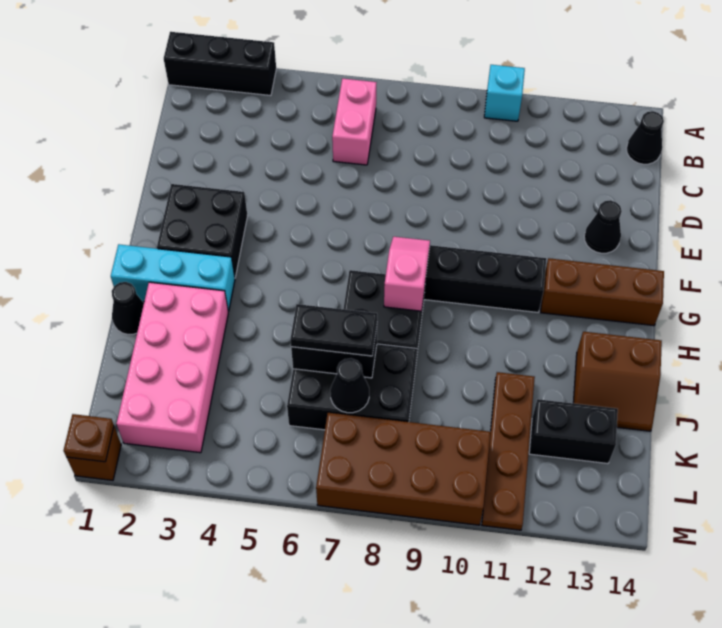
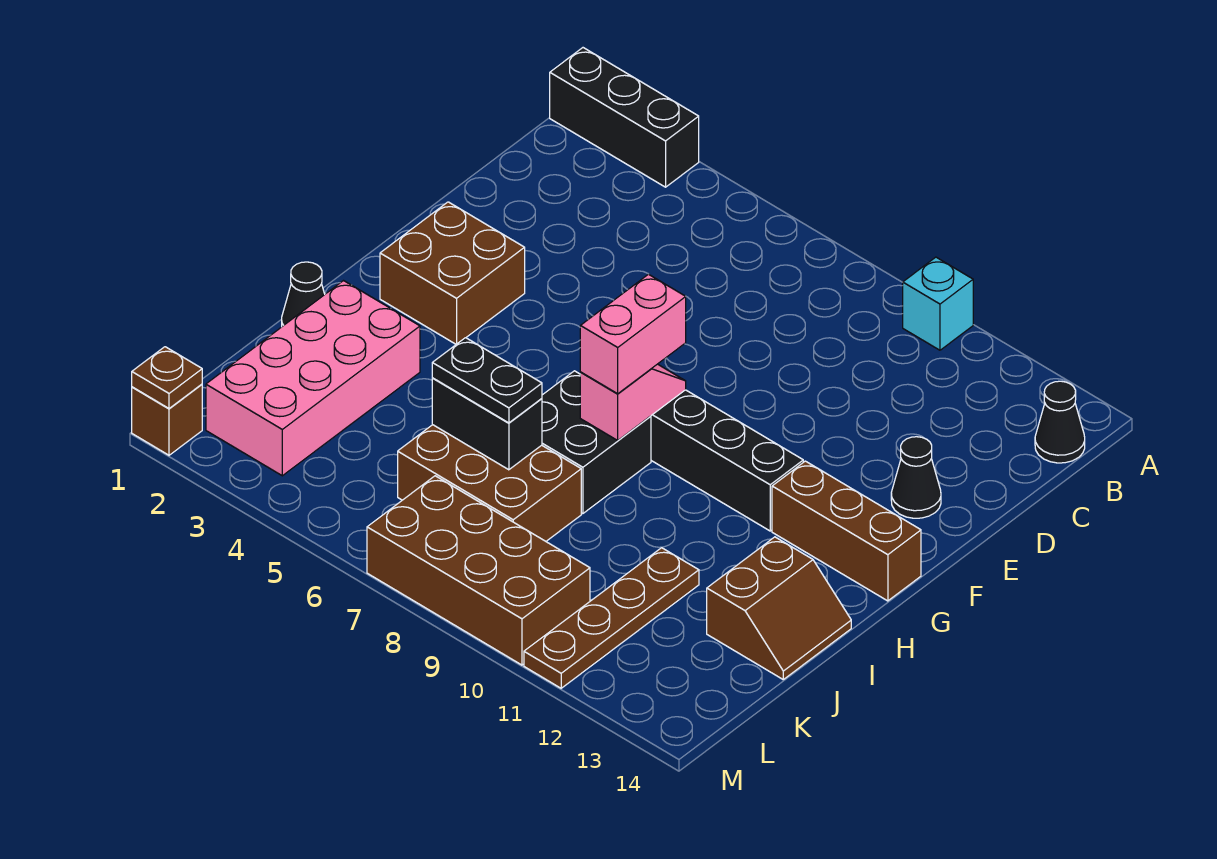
pink 1x2 brick [332,79,377,165] -> pink 1x2 brick moved to [580,274,686,394]
black 2x2 brick [157,184,247,277] -> brown 2x2 brick [380,202,525,344]
cyan 1x3 brick [111,244,235,311] -> none
brown 2x2 slope [573,332,662,431] -> brown 2x2 slope turned to [707,537,851,679]
black 2x3 brick [287,344,417,430] -> brown 2x3 brick [398,425,581,541]
black 1x1 cone [330,358,369,413] -> none
black 1x2 brick [529,399,618,464] -> none

